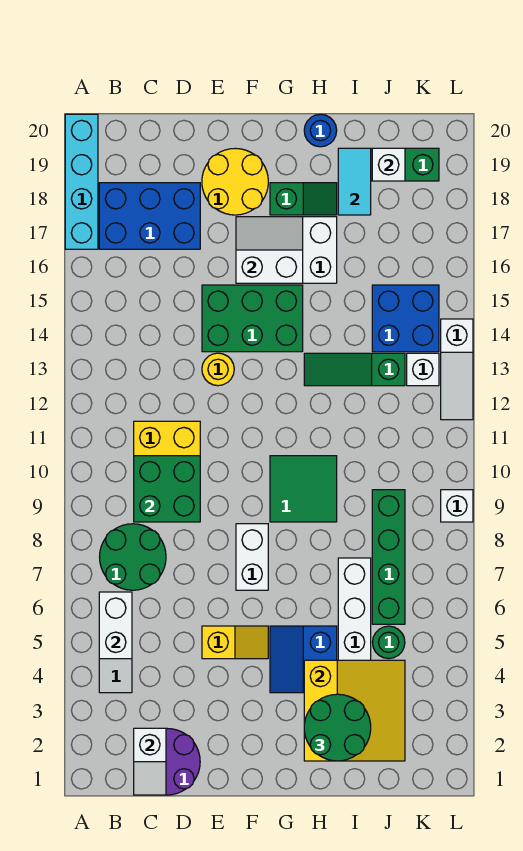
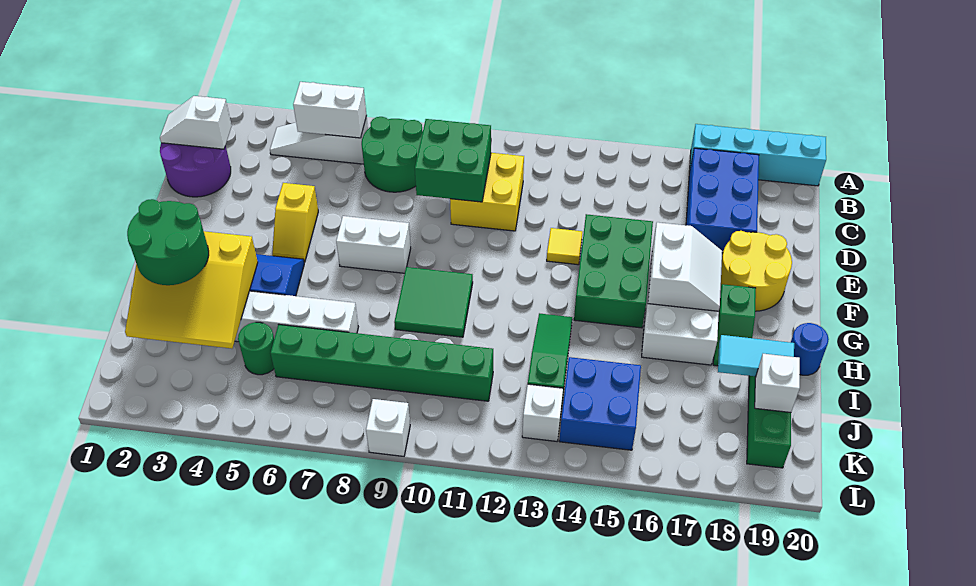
yellow 1x1 round brick [202,353,234,386] -> yellow 1x1 tile [547,228,582,265]
green 1x4 brick [372,490,405,624] -> green 1x6 brick [271,325,493,401]
white 1x3 slope [441,319,473,420] -> none

